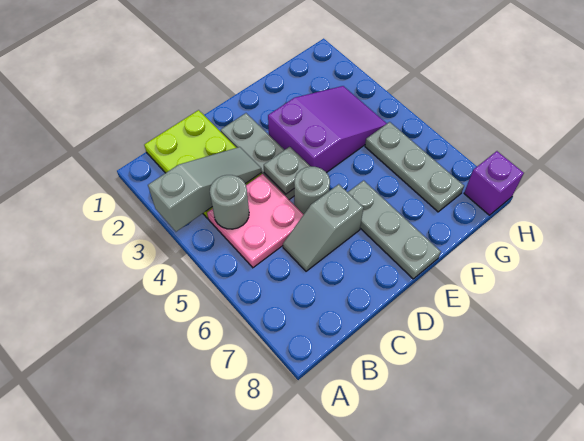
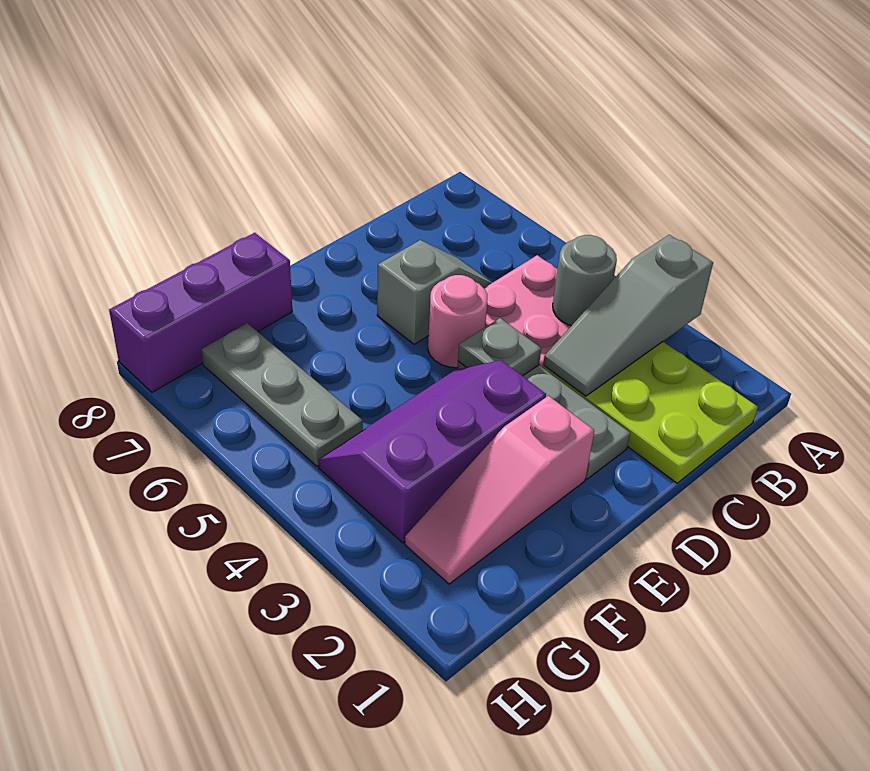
grey 1x1 round brick [294,167,330,214] -> pink 1x1 round brick [428,275,487,368]
none -> pink 1x3 slope [405,396,594,584]
purple 2x3 slope [268,86,387,173] -> purple 2x3 slope turned to [318,360,546,543]
grey 1x3 plate [348,181,441,279] -> none
purple 1x1 brick [464,151,524,215] -> purple 1x3 brick [109,233,292,392]

